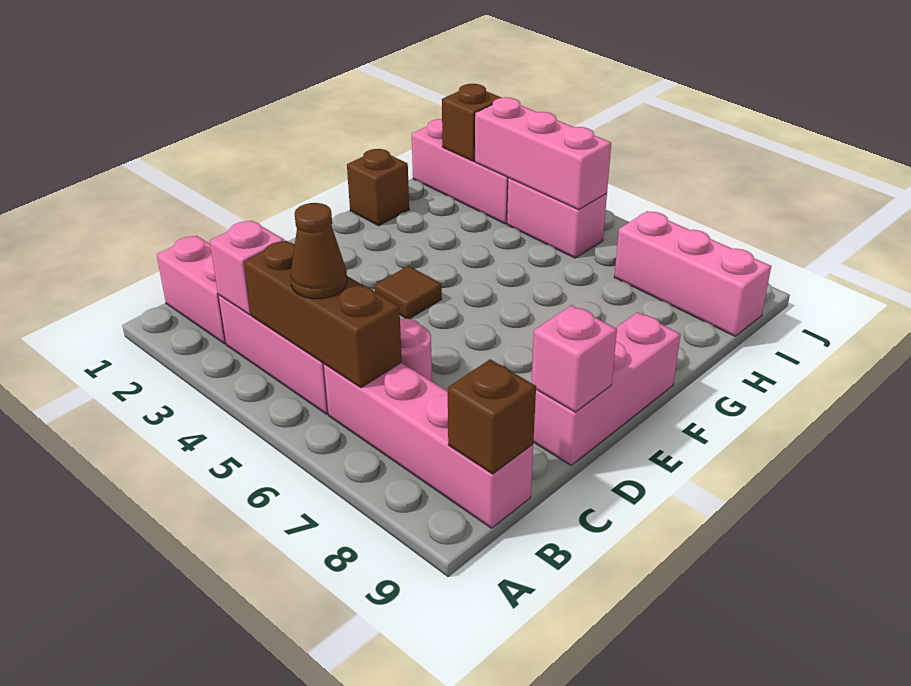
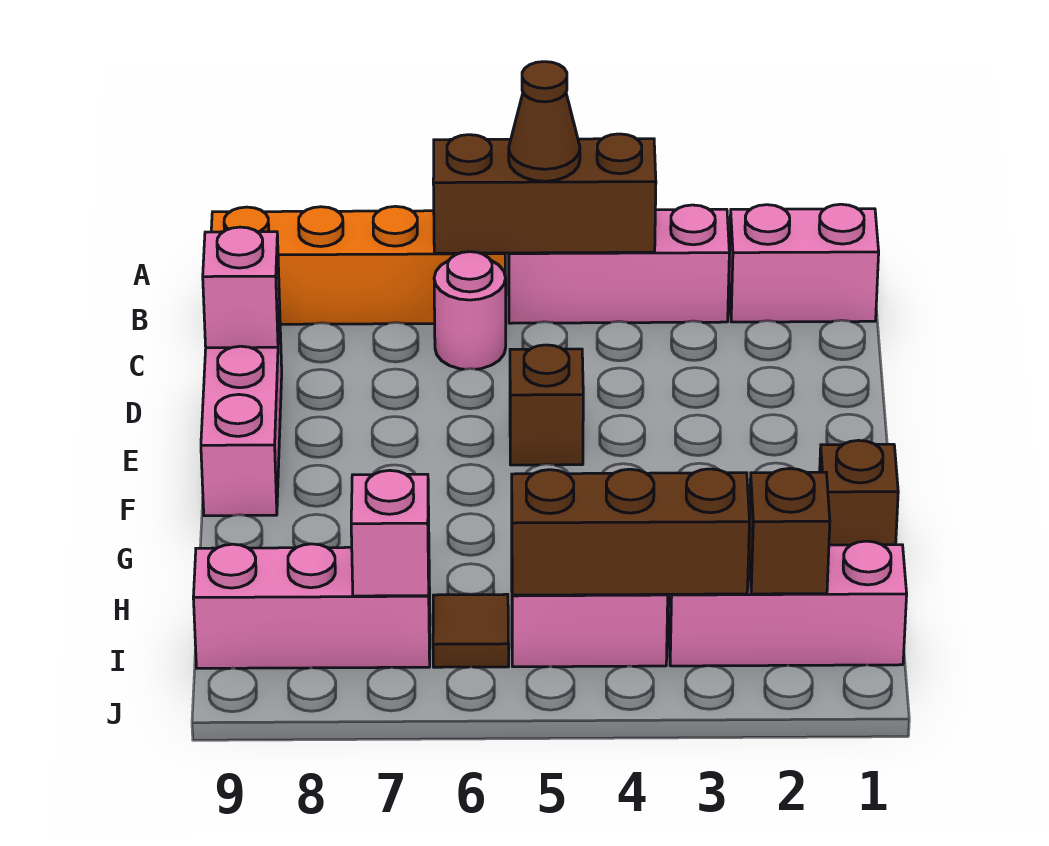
pink 1x1 brick [210,220,284,315] -> pink 1x1 brick moved to [351,470,429,596]
pink 1x4 brick [324,363,533,528] -> orange 1x4 brick [211,206,505,324]
brown 1x1 brick [448,359,536,474] -> brown 1x1 brick moved to [510,345,583,465]
brown 1x1 tile [375,266,442,319] -> brown 1x1 tile moved to [433,594,509,667]
pink 1x3 brick [475,97,611,210] -> brown 1x3 brick [512,469,749,595]

